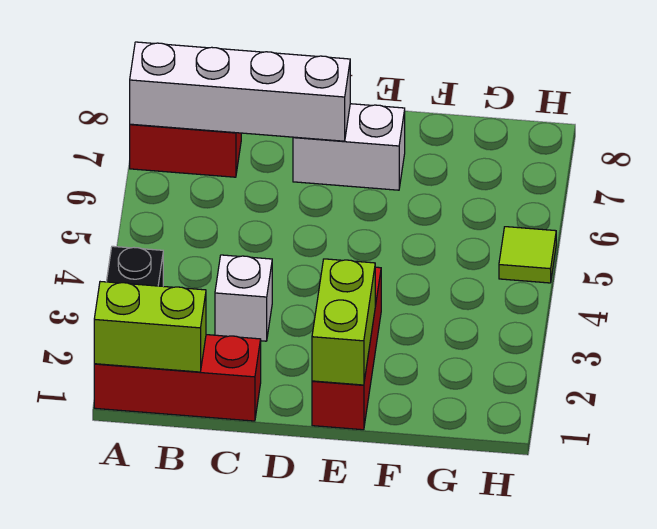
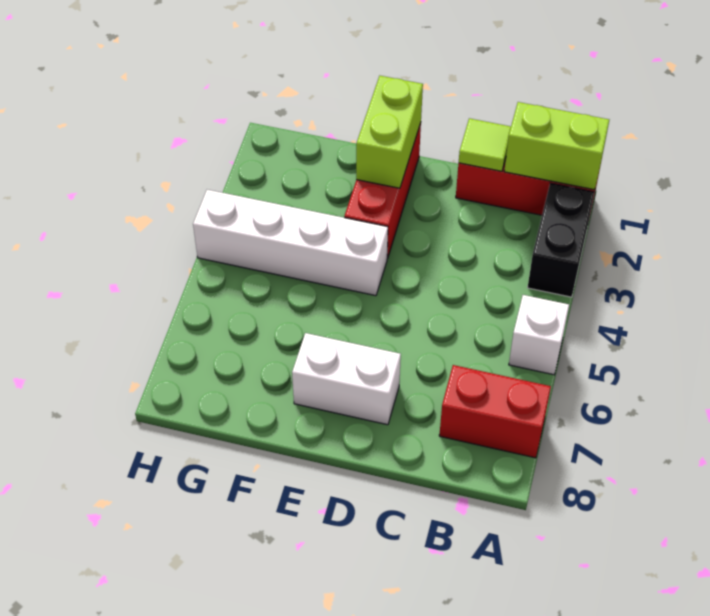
white 1x4 brick [130,42,350,141] -> white 1x4 brick moved to [193,190,388,296]
white 1x1 brick [215,255,272,341] -> white 1x1 brick moved to [509,295,569,375]
lime 1x1 tile [499,227,556,283] -> lime 1x1 tile moved to [459,118,511,171]

